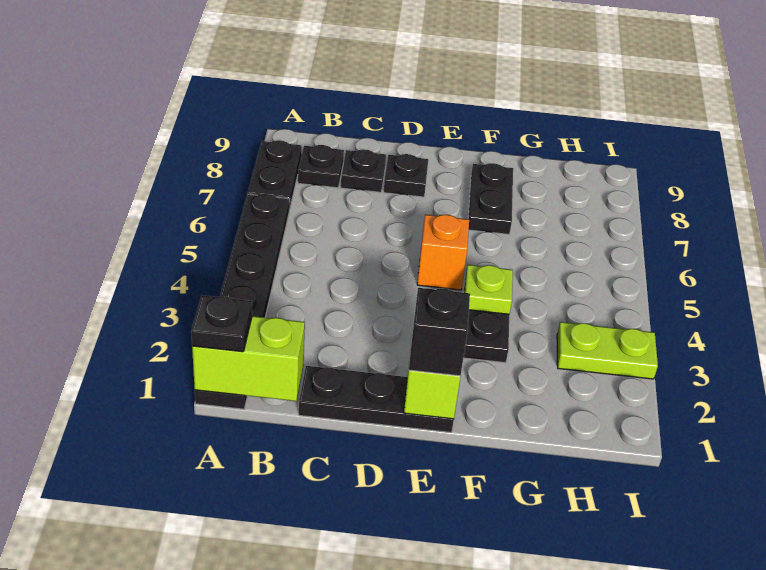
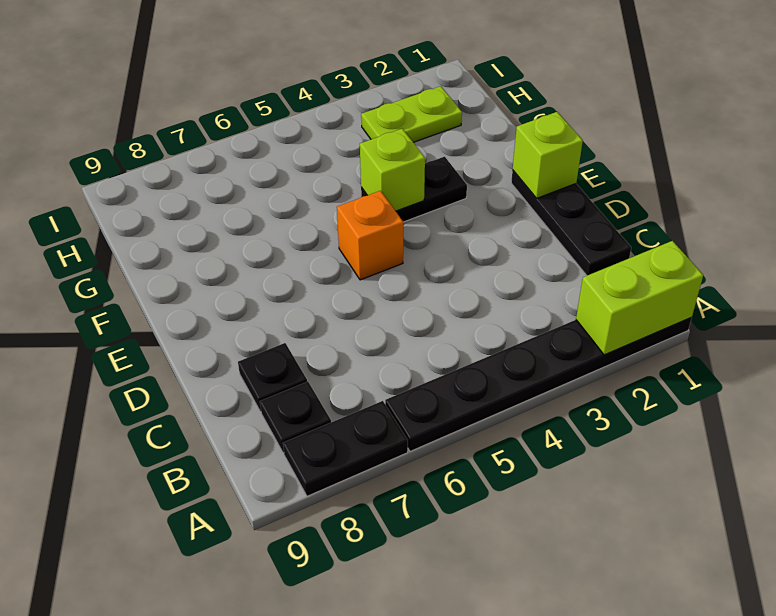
lime 1x2 brick [192,316,305,401] -> lime 1x2 brick turned to [576,241,703,355]
black 1x1 plate [191,295,252,352] -> none
black 1x1 plate [384,154,428,197] -> none
black 1x1 brick [409,288,470,376] -> none
lime 1x1 plate [465,265,513,314] -> lime 1x1 brick [360,129,425,211]
black 1x2 plate [468,163,513,234] -> none
lime 1x2 plate [557,322,658,379] -> lime 1x2 plate turned to [361,86,462,142]

